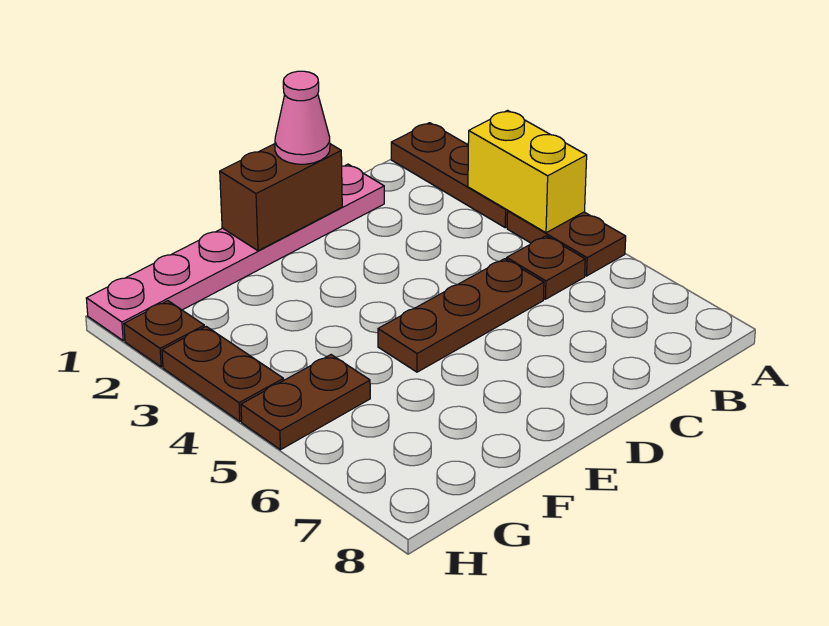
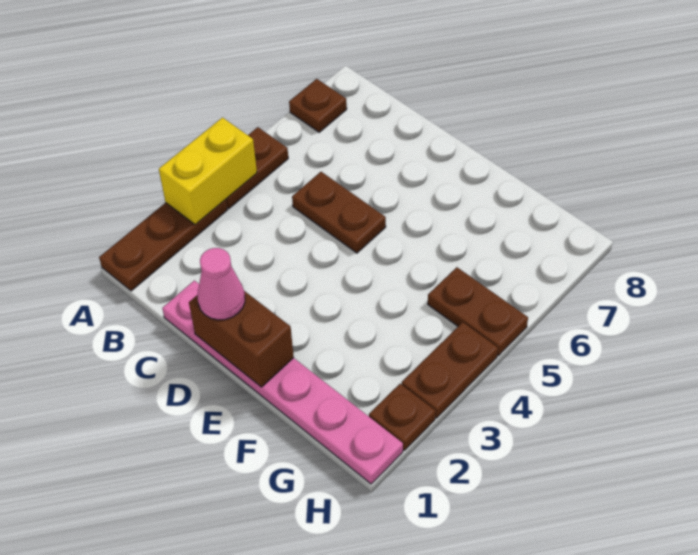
brown 1x1 plate [507,236,585,299] -> brown 1x1 plate moved to [289,79,347,132]
brown 1x3 plate [378,259,544,372] -> brown 1x2 plate [292,172,386,253]

